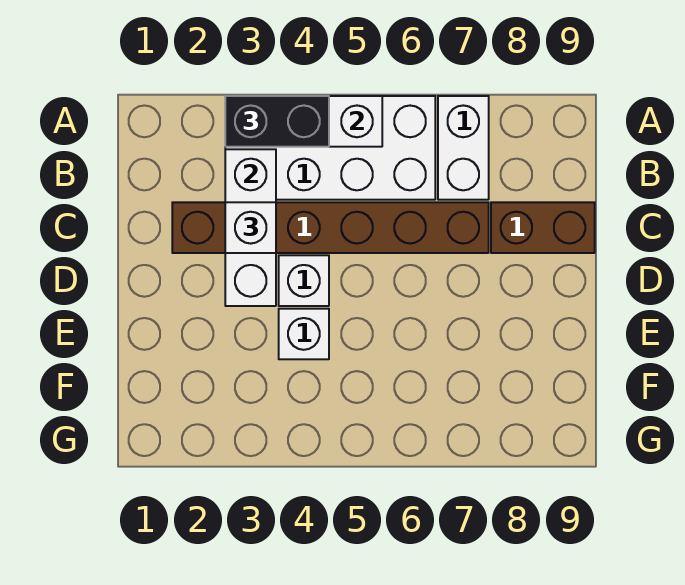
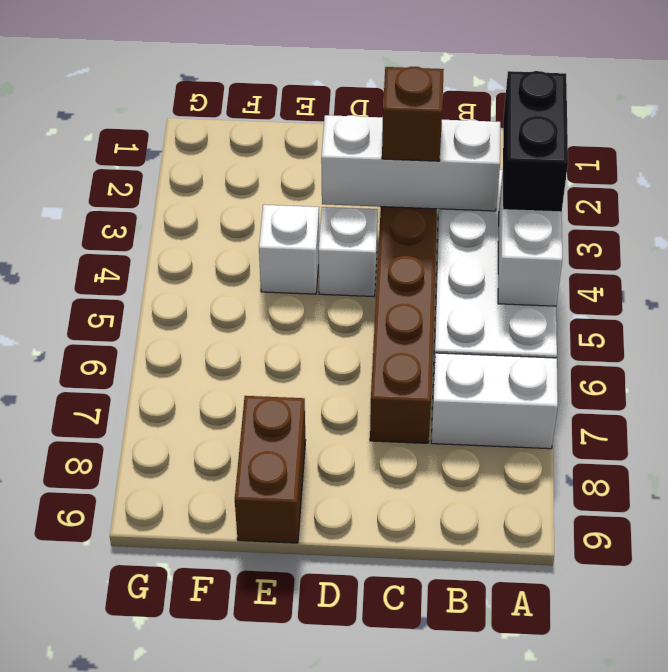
white 1x1 brick [225,202,276,253] -> brown 1x1 brick [382,67,444,161]
brown 1x2 brick [491,202,595,253] -> brown 1x2 brick moved to [235,396,306,543]

